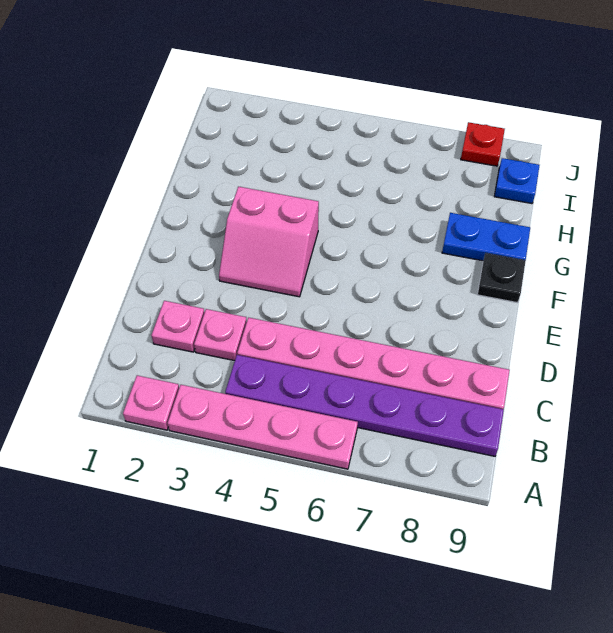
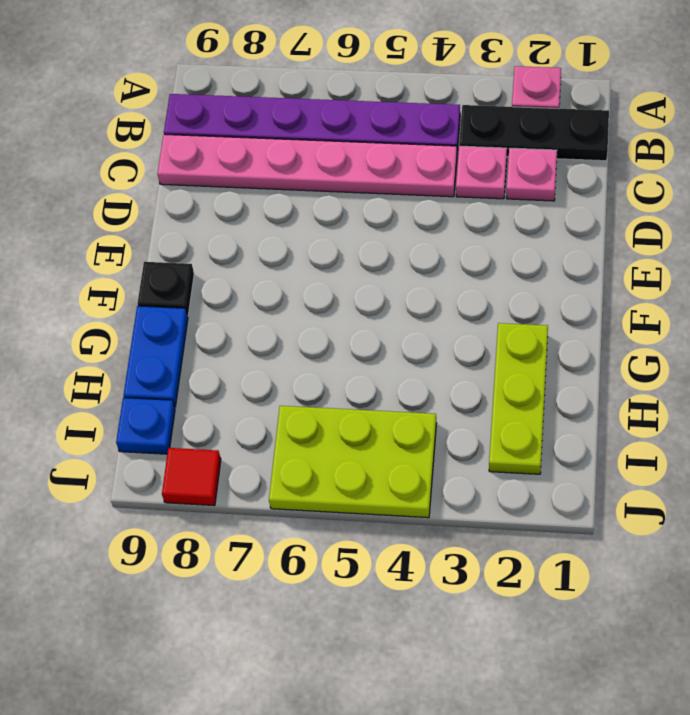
pink 1x4 plate [168,385,358,469] -> none
none -> black 1x3 plate [459,105,609,161]
pink 2x2 slope [219,187,319,297] -> none
none -> lime 1x3 plate [489,323,548,474]
blue 1x2 plate [442,213,530,261] -> blue 1x2 plate turned to [123,306,188,407]
none -> lime 2x3 plate [269,406,436,518]
red 1x1 plate [461,122,505,166] -> red 1x1 tile [162,448,221,506]

